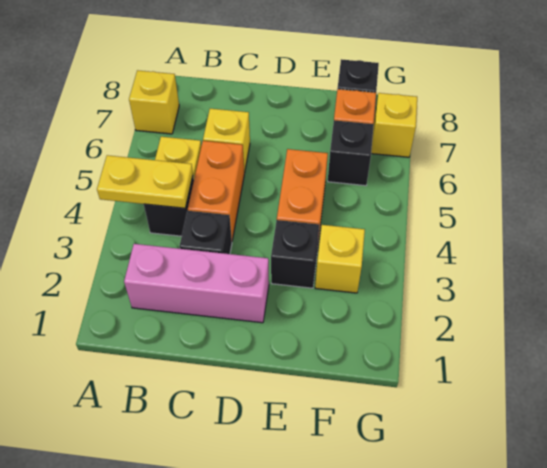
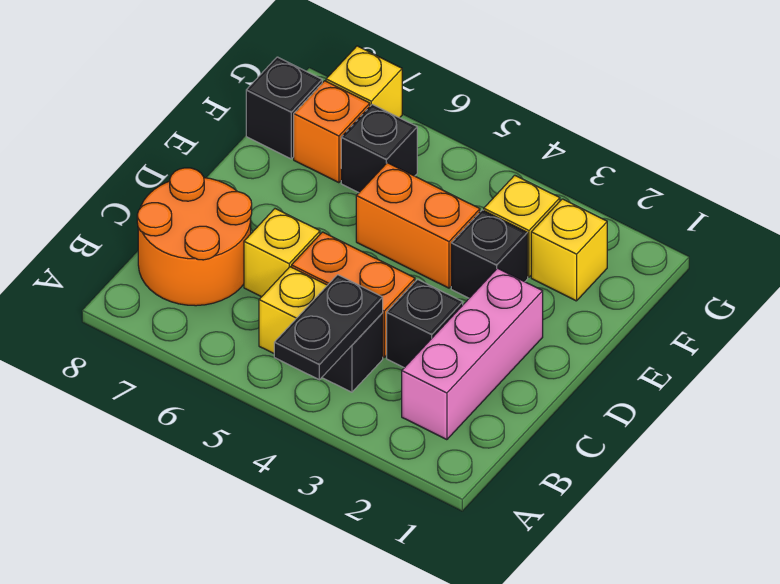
yellow 1x2 plate [97,155,193,208] -> black 1x2 plate [274,275,383,380]
yellow 1x1 brick [129,70,179,134] -> yellow 1x1 brick moved to [531,199,607,301]
none -> orange 2x2 round brick [137,168,252,306]

